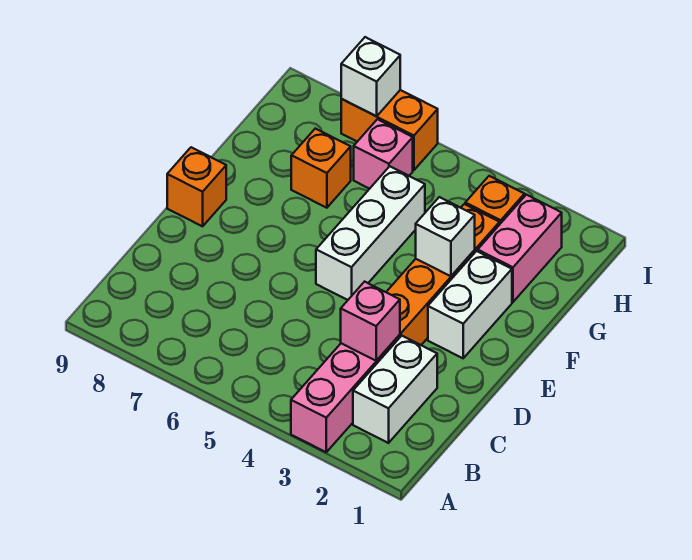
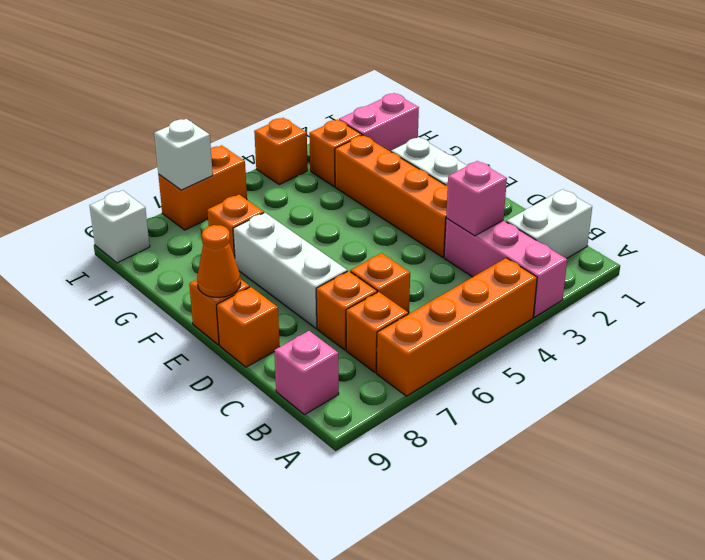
none -> orange 1x4 brick [377,258,537,396]
white 1x2 brick [353,336,437,443] -> white 1x2 brick turned to [506,189,592,259]
none -> orange 1x1 brick [346,292,408,373]
none -> orange 1x1 brick [350,253,410,314]
none -> orange 1x1 brick [316,271,377,350]
none -> orange 1x1 brick [217,287,280,367]
white 1x3 brick [316,166,425,300] -> white 1x3 brick moved to [233,213,347,328]
none -> orange 1x1 cone [197,225,241,298]
white 1x1 brick [416,197,475,276] -> white 1x1 brick moved to [89,190,150,263]
pink 1x2 brick [478,195,562,302] -> pink 1x2 brick turned to [339,93,419,152]
pink 1x1 brick [354,119,413,189] -> pink 1x1 brick moved to [274,331,339,415]
none -> orange 1x1 brick [254,118,308,185]

